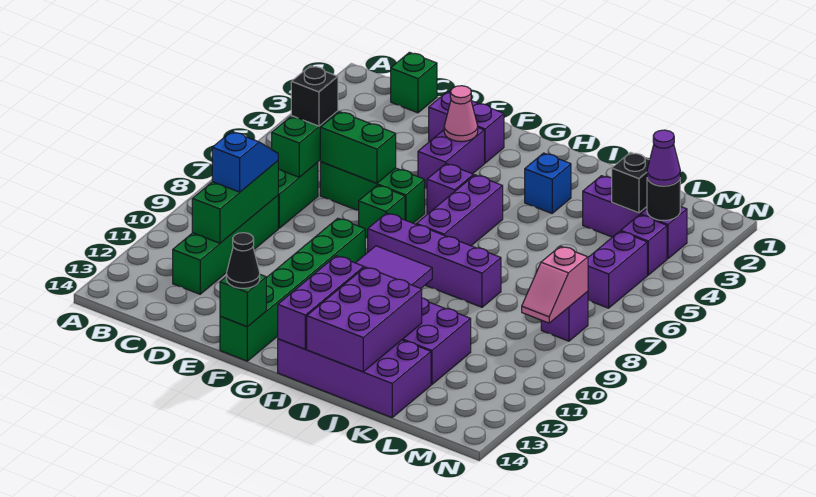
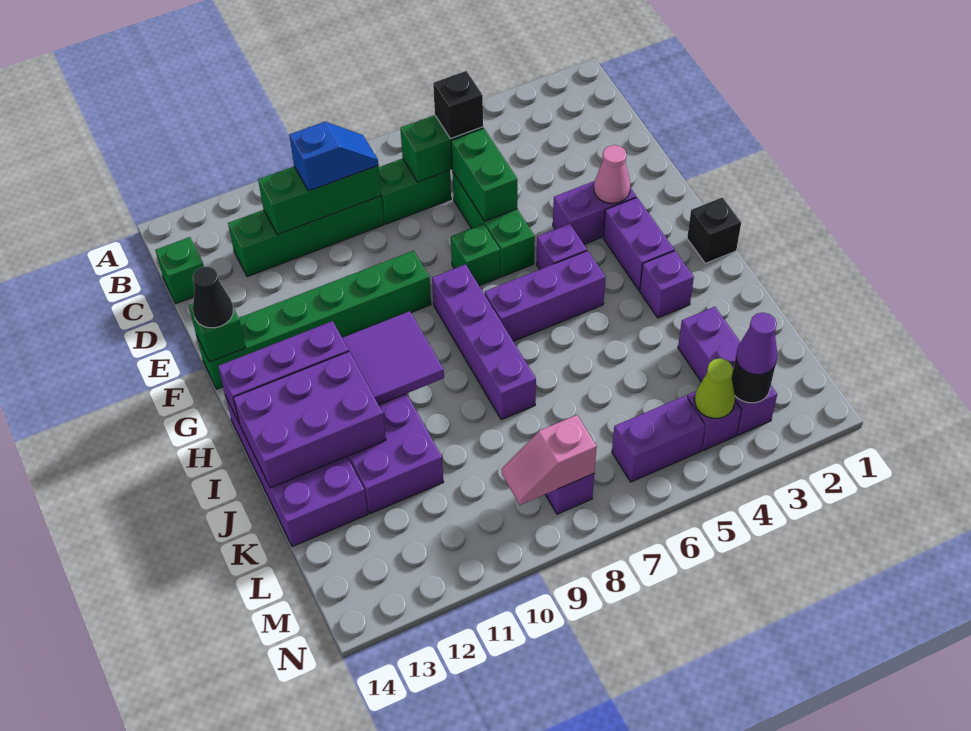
green 1x1 brick [391,52,437,113] -> green 1x1 brick moved to [155,237,204,304]
purple 1x2 brick [429,92,504,163] -> purple 1x2 brick moved to [603,197,674,290]
blue 1x1 brick [525,153,571,213] -> purple 1x1 brick [640,251,694,318]
black 1x1 brick [612,152,650,213] -> black 1x1 brick moved to [687,197,741,263]
none -> lime 1x1 cone [695,358,735,418]

